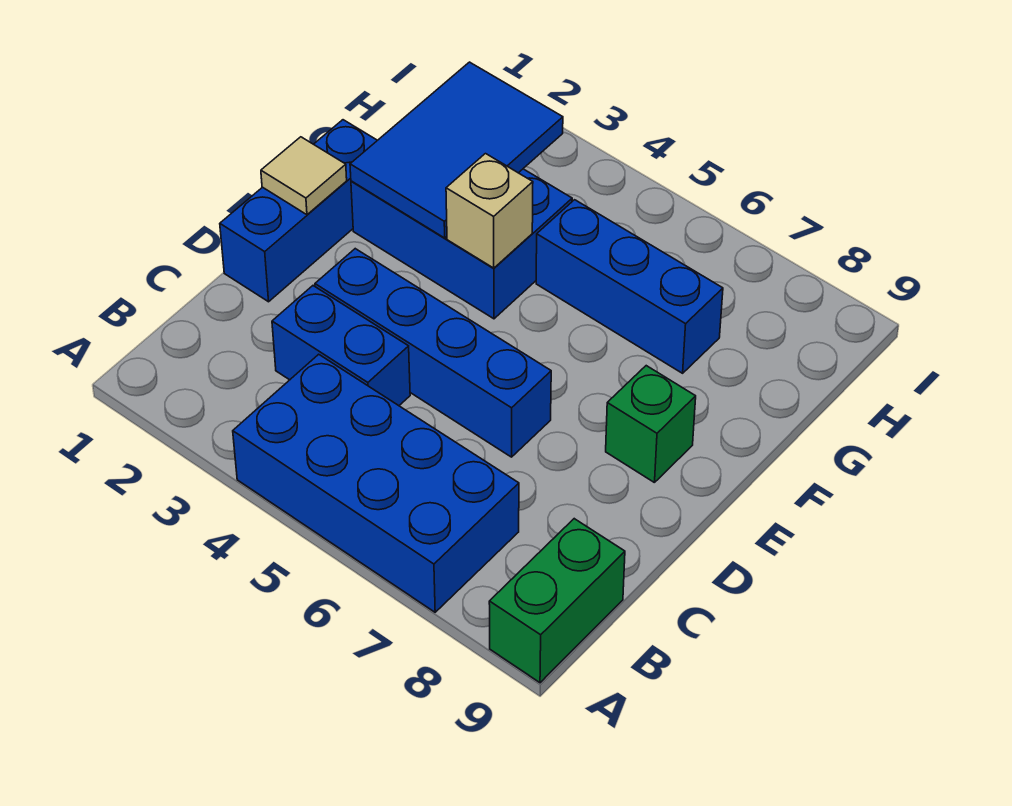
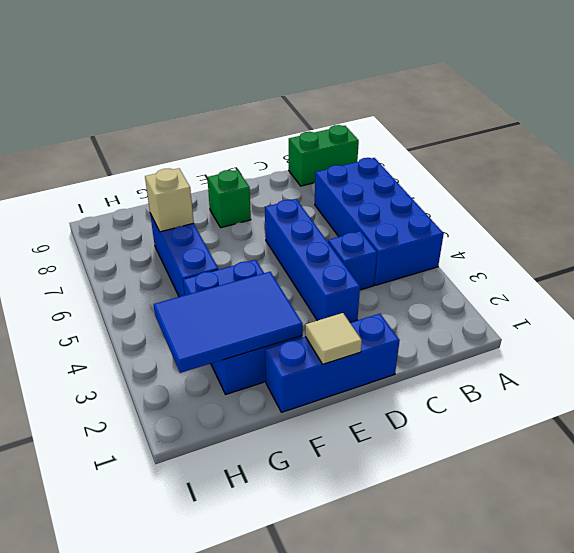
blue 1x2 brick [272,286,410,406] -> blue 1x1 brick [328,231,377,290]
tan 1x1 brick [446,154,533,268] -> tan 1x1 brick moved to [145,168,194,232]

